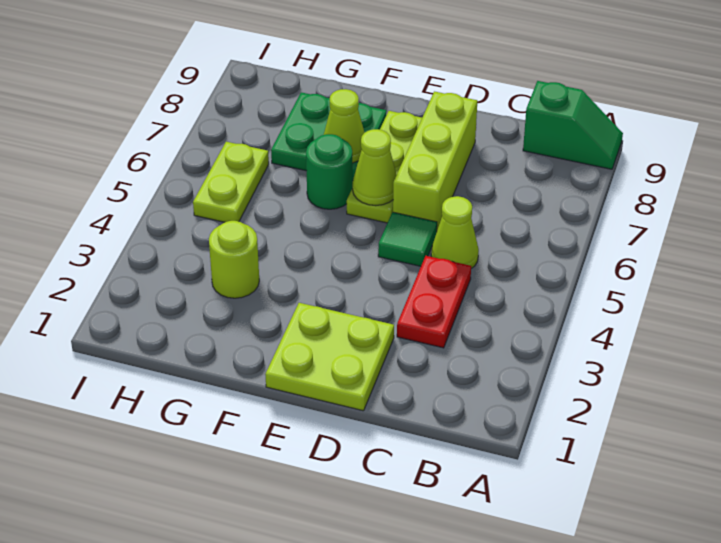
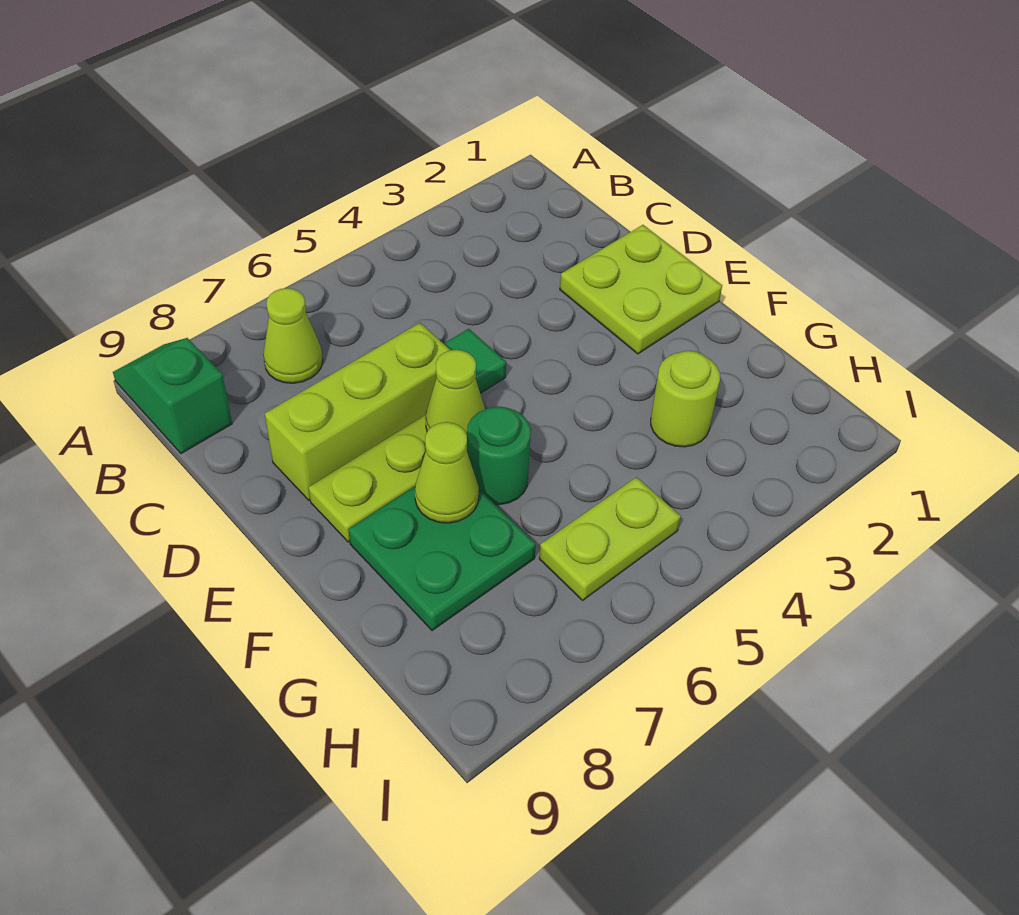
red 1x2 plate [397,256,471,348] -> none
lime 1x1 cone [431,196,479,268] -> lime 1x1 cone moved to [263,288,323,383]

